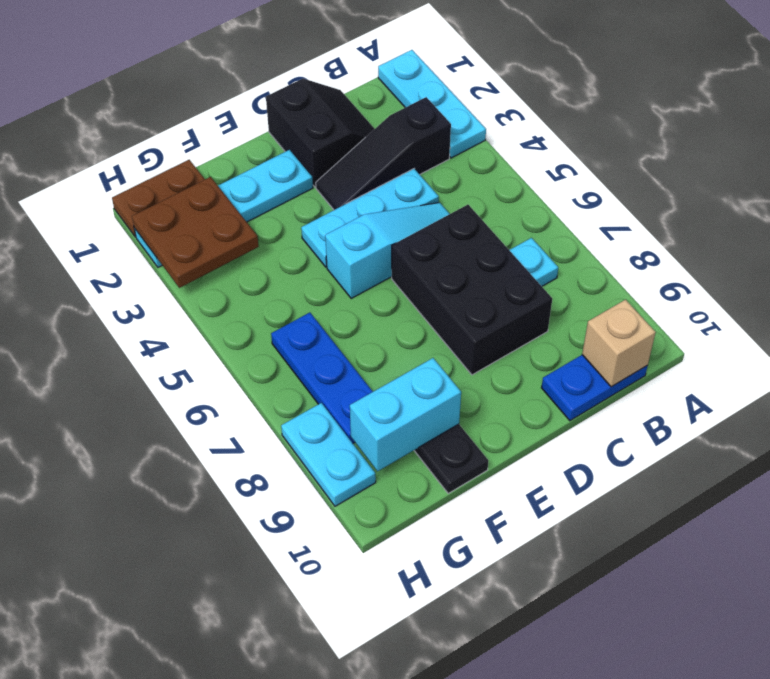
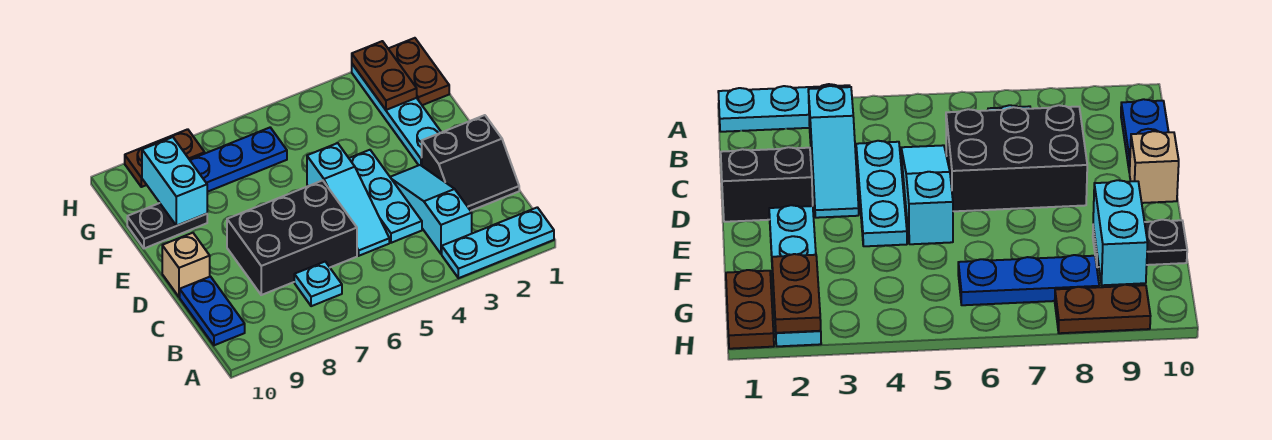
black 1x3 slope [316,97,451,210] -> cyan 1x3 slope [390,165,472,254]
tan 1x1 brick [582,300,656,387] -> tan 1x1 brick moved to [162,233,210,297]
brown 2x2 plate [132,177,259,288] -> brown 1x2 plate [352,41,417,110]
cyan 1x2 plate [281,403,376,506] -> brown 1x2 plate [125,129,205,187]

